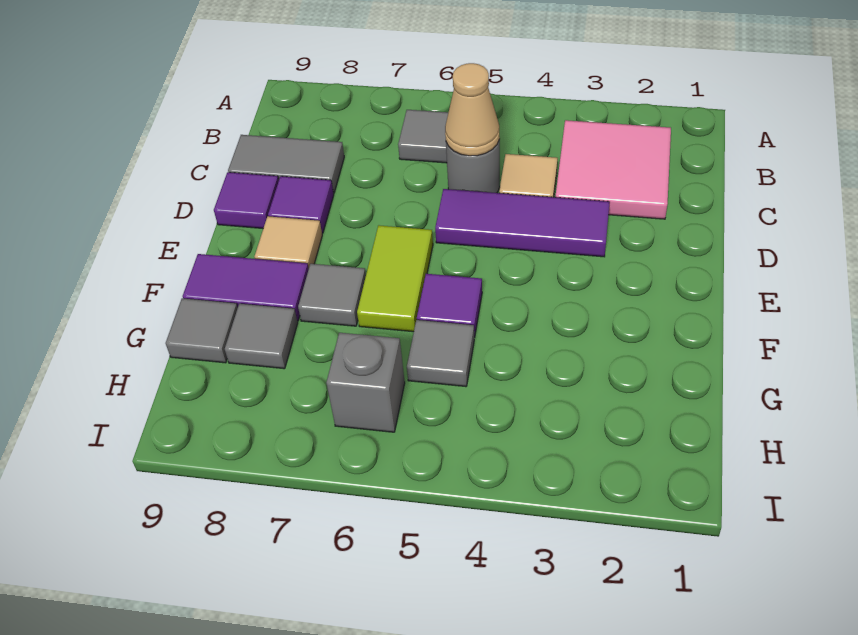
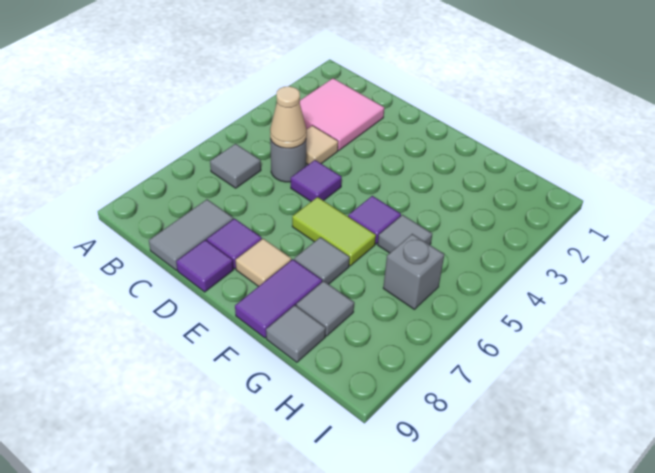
purple 1x3 tile [435,189,610,257] -> purple 1x1 tile [291,160,342,202]

